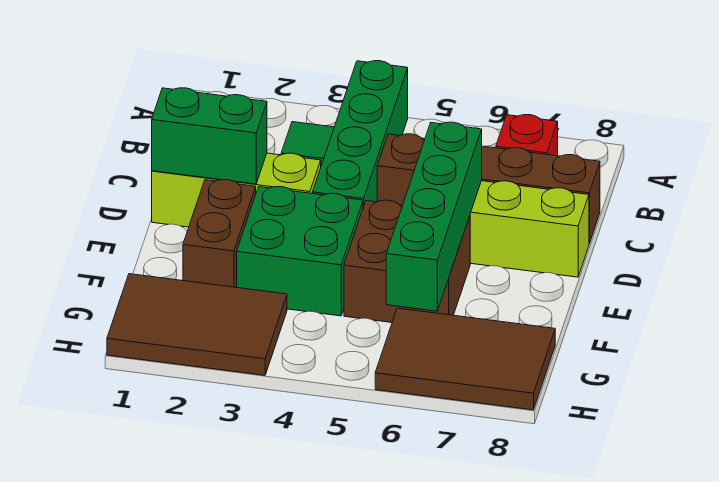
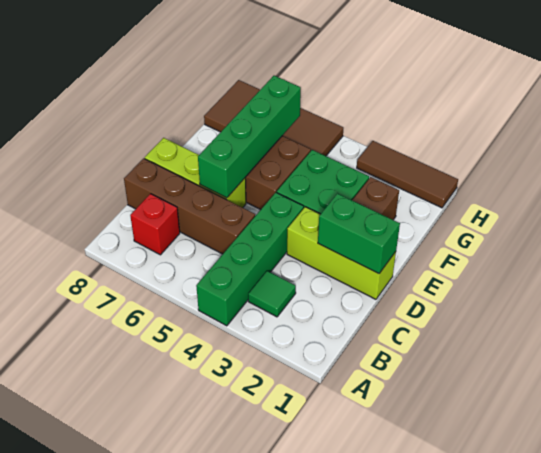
brown 2x3 tile [107,274,287,375] -> brown 1x3 tile [357,141,458,208]
brown 2x3 tile [375,308,555,410] -> brown 2x4 tile [204,80,343,156]

